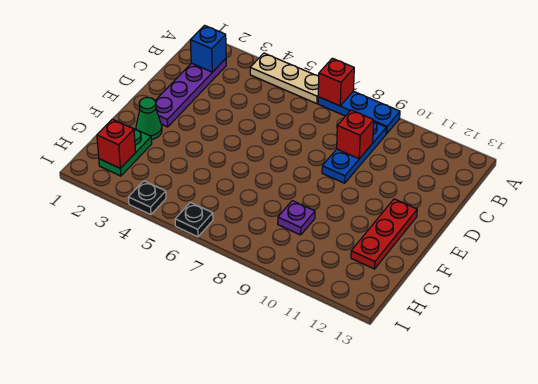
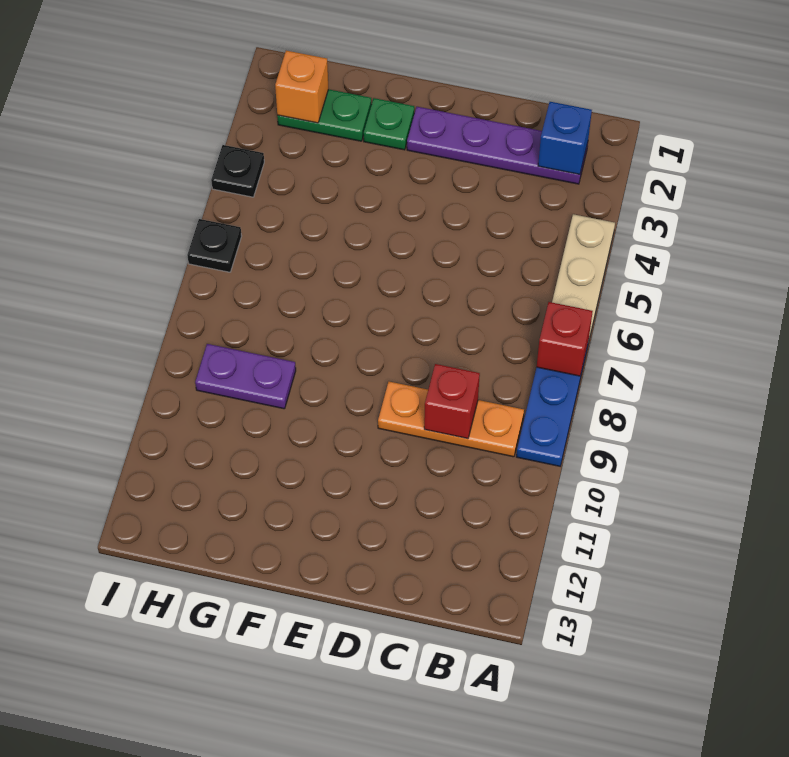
blue 1x3 plate [322,122,386,183] -> orange 1x3 plate [378,382,524,457]
red 1x3 plate [351,199,417,269] -> none
green 1x1 cone [136,98,162,139] -> green 1x1 plate [364,98,414,150]
purple 1x1 plate [278,201,315,235] -> purple 1x2 plate [195,344,296,409]
red 1x1 brick [97,119,136,168] -> orange 1x1 brick [275,51,328,123]

